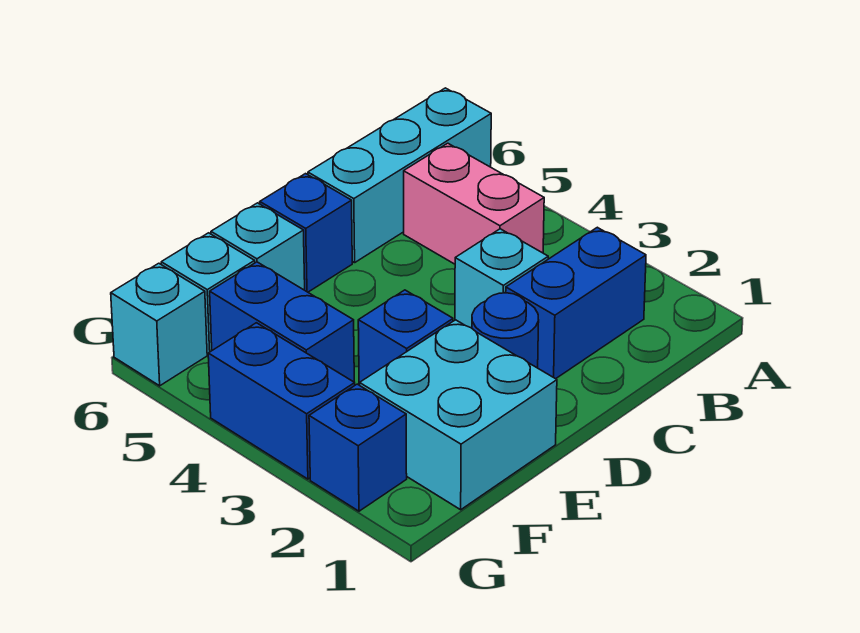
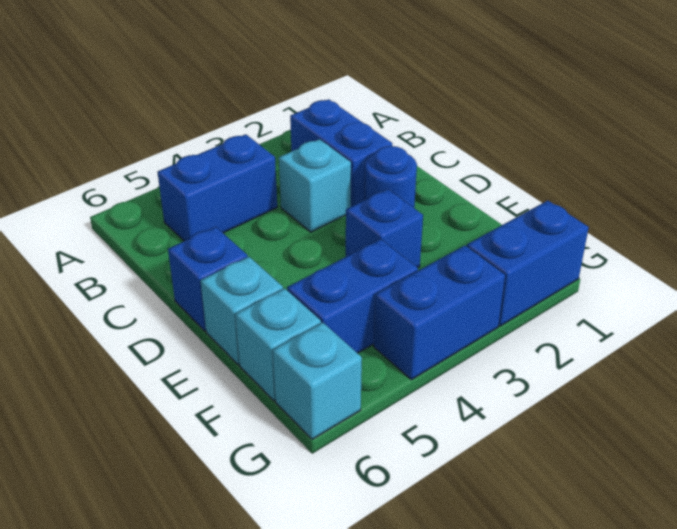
cyan 1x3 brick [308,88,491,263] -> none
pink 1x2 brick [404,143,544,264] -> blue 1x2 brick [158,134,277,241]
cyan 2x2 brick [360,320,557,510] -> none
blue 1x1 brick [309,384,407,511] -> blue 1x2 brick [467,201,589,326]

